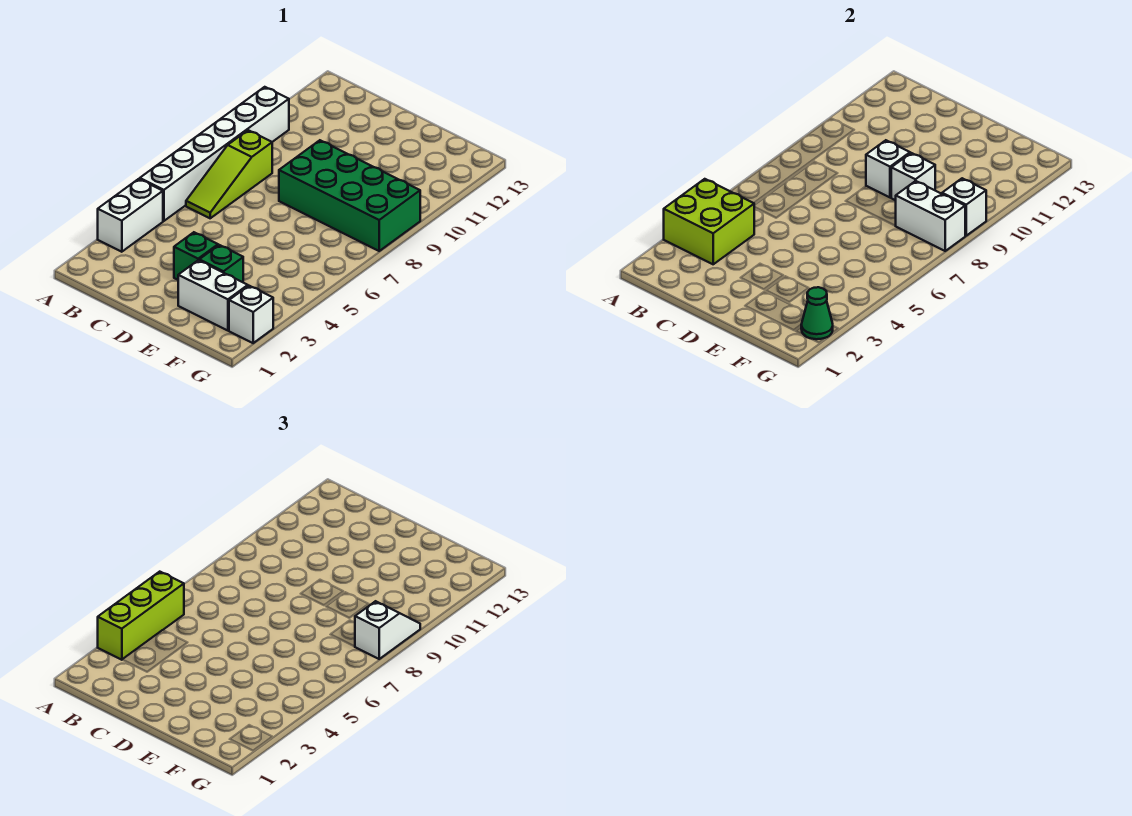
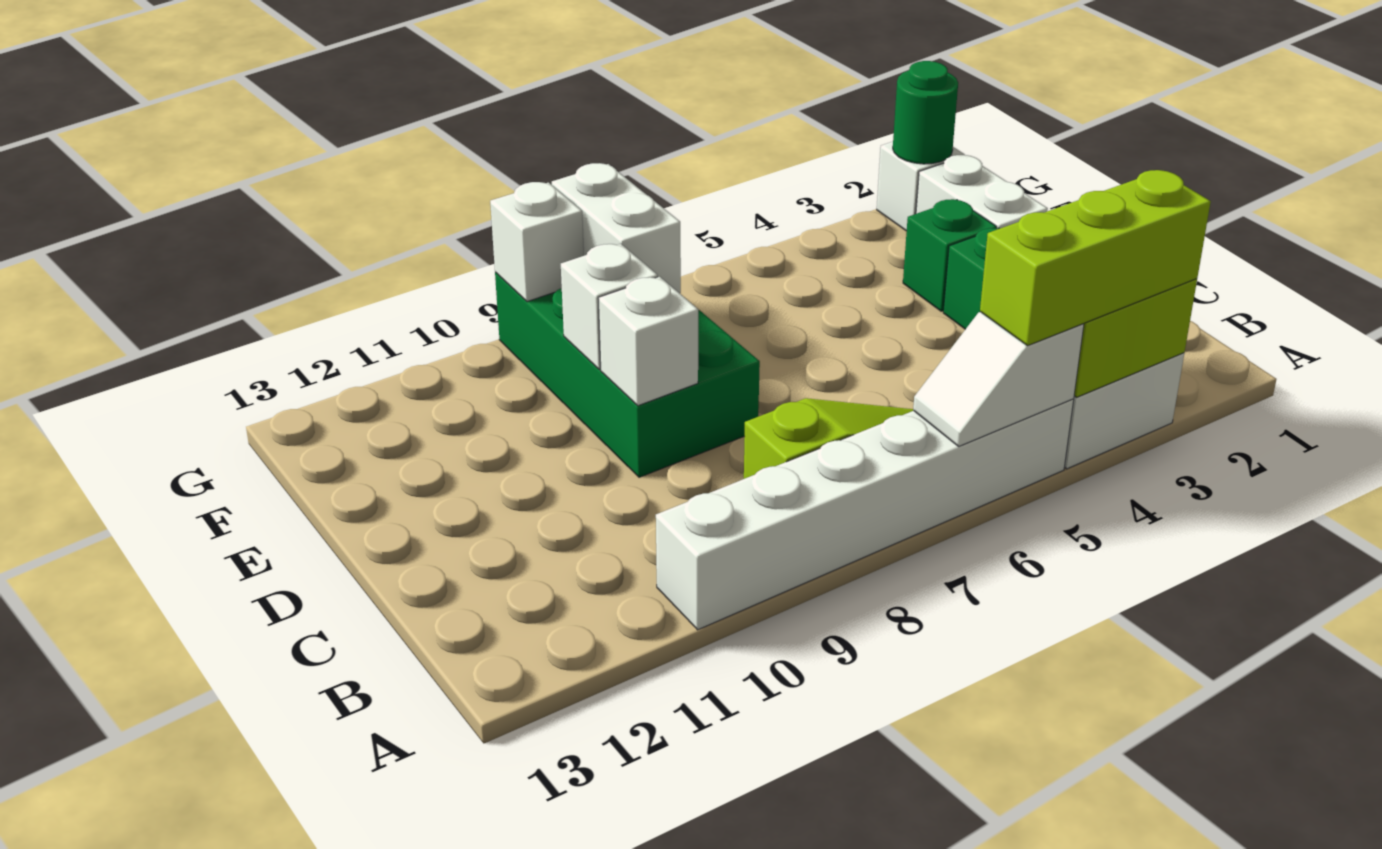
green 1x1 cone [801,287,833,339] -> green 1x1 round brick [893,61,958,164]
white 1x2 slope [355,601,420,659] -> white 1x2 slope moved to [913,312,1084,446]

